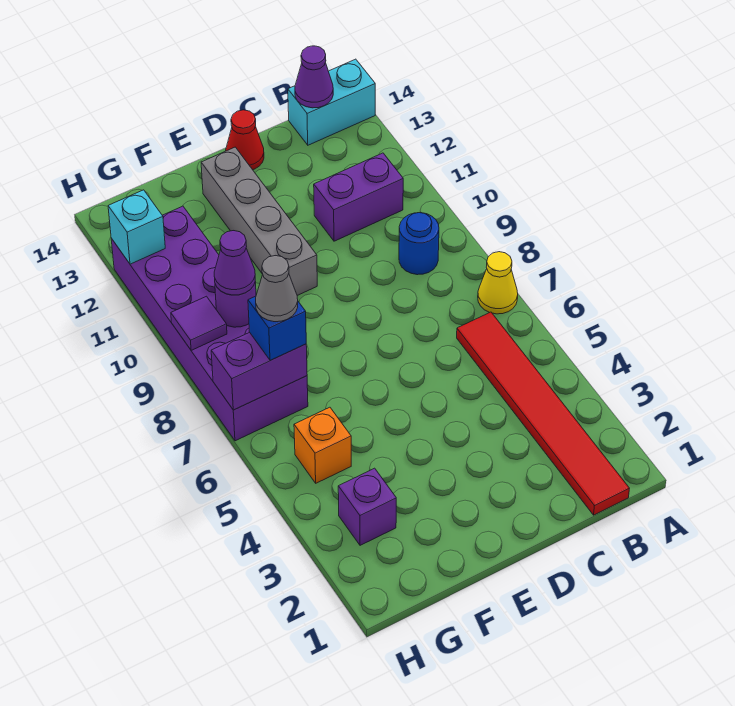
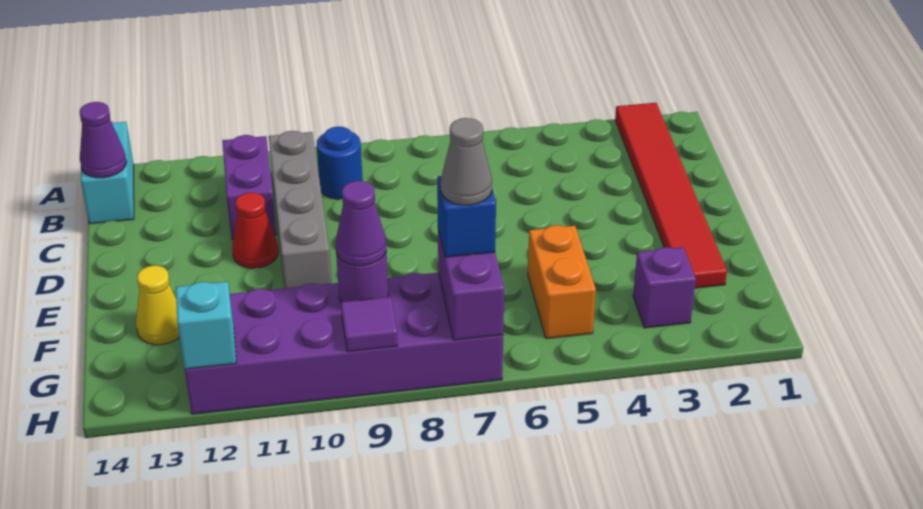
yellow 1x1 cone [478,252,518,314] -> yellow 1x1 cone moved to [136,266,179,345]
red 1x6 tile [457,312,629,515] -> red 1x6 tile turned to [615,103,727,288]
red 1x1 cone [226,110,264,170] -> red 1x1 cone moved to [232,193,278,268]
grey 1x4 brick [201,147,317,295] -> grey 1x4 brick turned to [269,131,332,288]
orange 1x1 brick [294,407,351,483] -> orange 1x2 brick [528,225,596,339]

